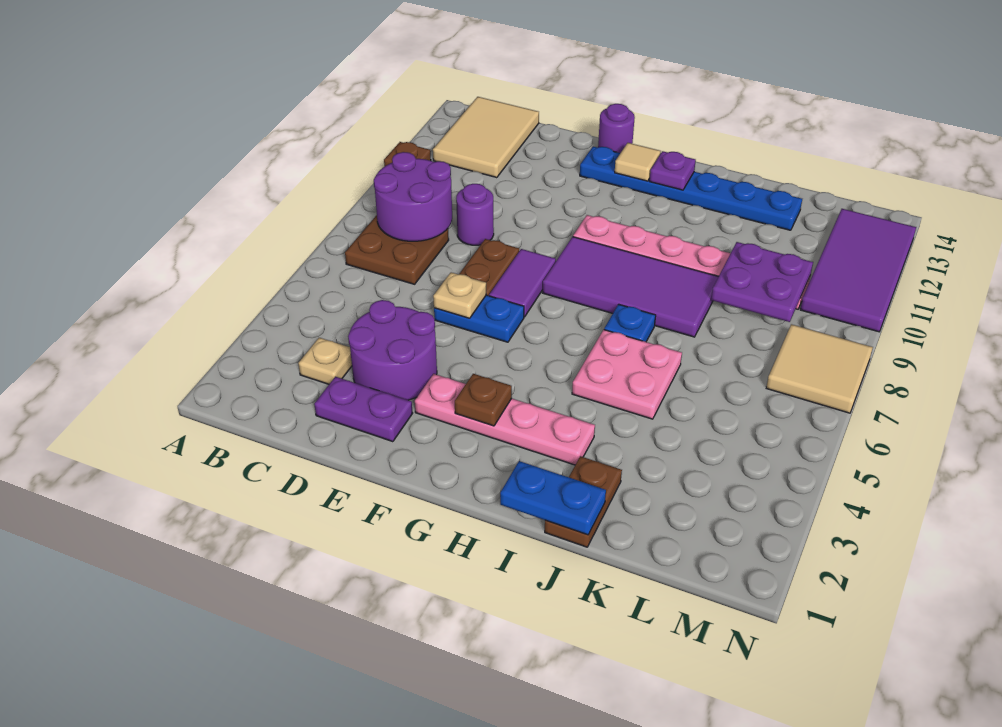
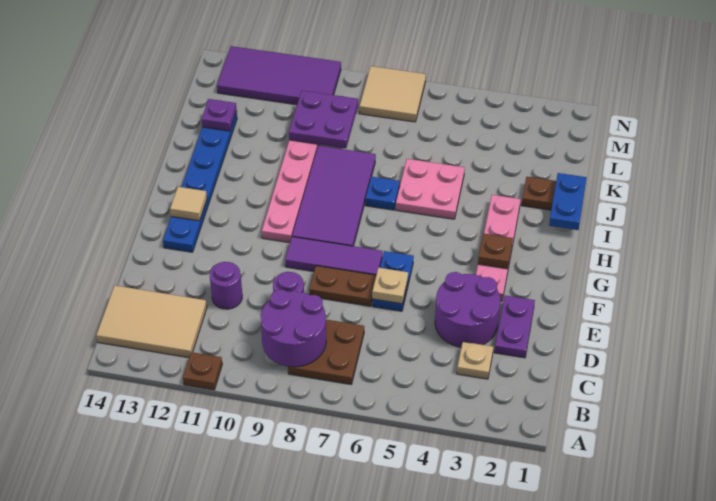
purple 1x2 tile [489,249,556,317] -> purple 1x3 tile [285,237,383,275]
purple 1x1 round brick [598,104,635,153] -> purple 1x1 round brick moved to [210,262,242,309]
purple 1x1 plate [650,151,696,190] -> purple 1x1 plate moved to [202,99,237,131]

